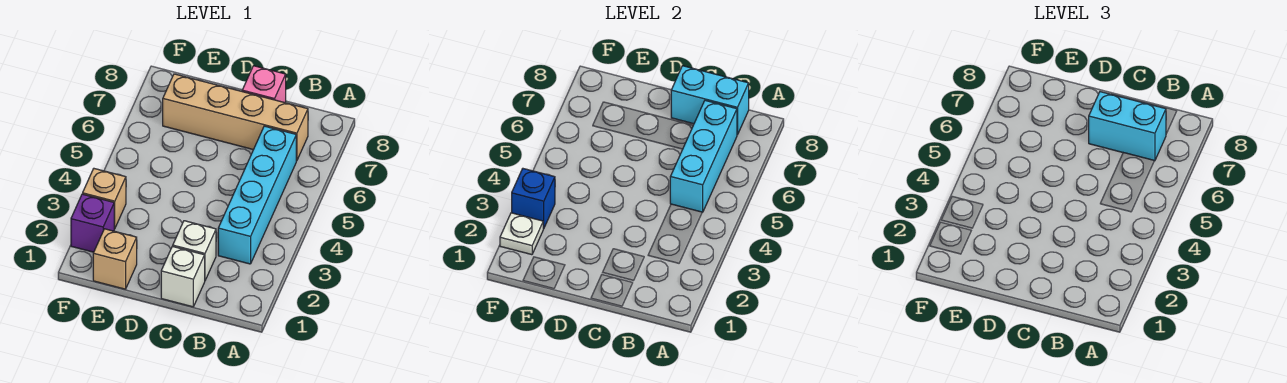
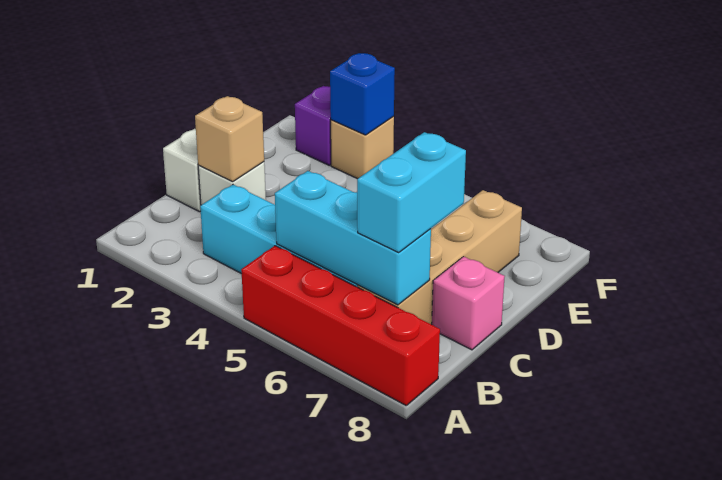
none -> red 1x4 brick [241,246,440,405]
cyan 1x2 brick [671,66,749,135] -> none
tan 1x1 brick [93,229,137,289] -> tan 1x1 brick moved to [195,96,264,182]
white 1x1 plate [500,213,543,255] -> none

